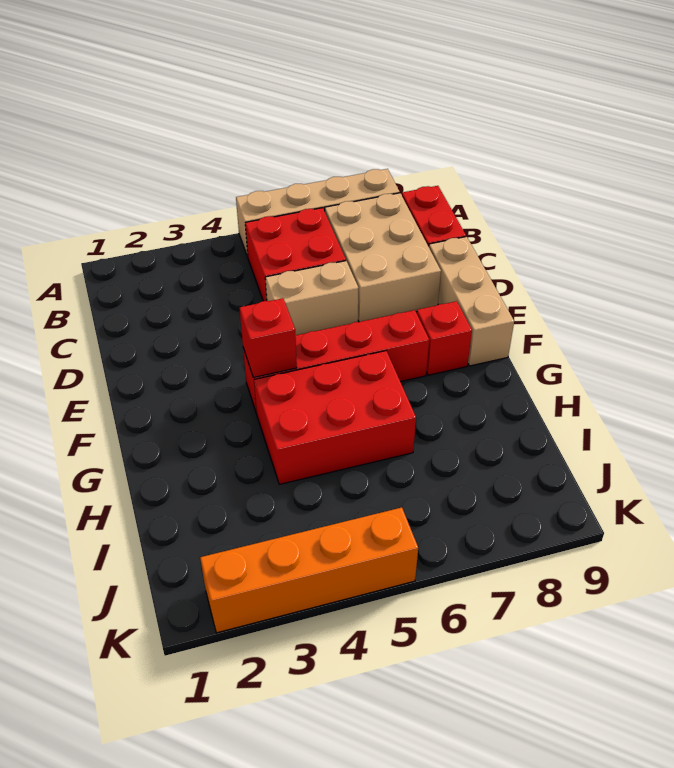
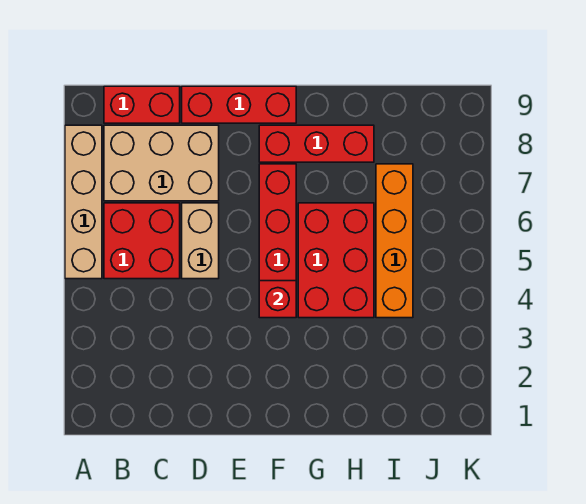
tan 1x3 brick [429,237,514,366] -> red 1x3 brick [182,86,296,123]
red 1x1 brick [417,301,472,375] -> red 1x3 brick [259,125,374,162]
orange 1x4 brick [200,507,418,633] -> orange 1x4 brick moved to [376,164,413,318]

